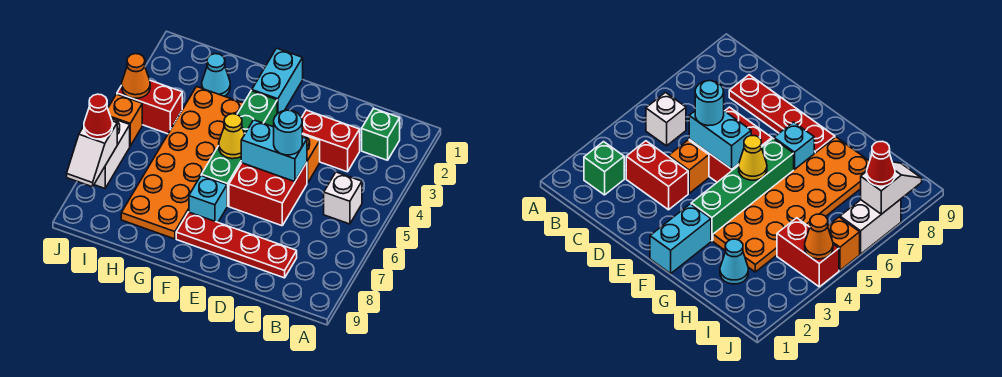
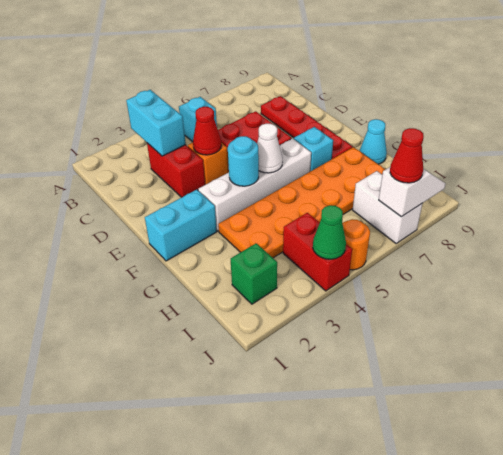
green 1x1 brick [362,108,400,160] -> green 1x1 brick moved to [231,243,277,304]
white 1x1 brick [324,172,362,224] -> cyan 1x1 brick [179,97,217,142]
none -> red 1x1 cone [193,107,221,155]
cyan 1x2 brick [241,120,307,182] -> cyan 1x2 brick moved to [126,90,186,156]
cyan 1x1 round brick [274,110,302,155] -> cyan 1x1 round brick moved to [228,136,259,186]
green 1x4 brick [201,90,277,206] -> white 1x4 brick [198,139,311,231]
yellow 1x1 cone [219,114,245,159] -> white 1x1 cone [257,124,283,173]
cyan 1x1 cone [202,54,230,96] -> cyan 1x1 cone moved to [360,119,387,164]
orange 1x1 cone [122,54,150,98] -> green 1x1 cone [313,205,346,259]
orange 1x1 brick [108,94,142,146] -> orange 1x1 round brick [342,219,370,270]
white 1x2 brick [94,118,130,188] -> white 1x2 brick turned to [353,171,423,243]

